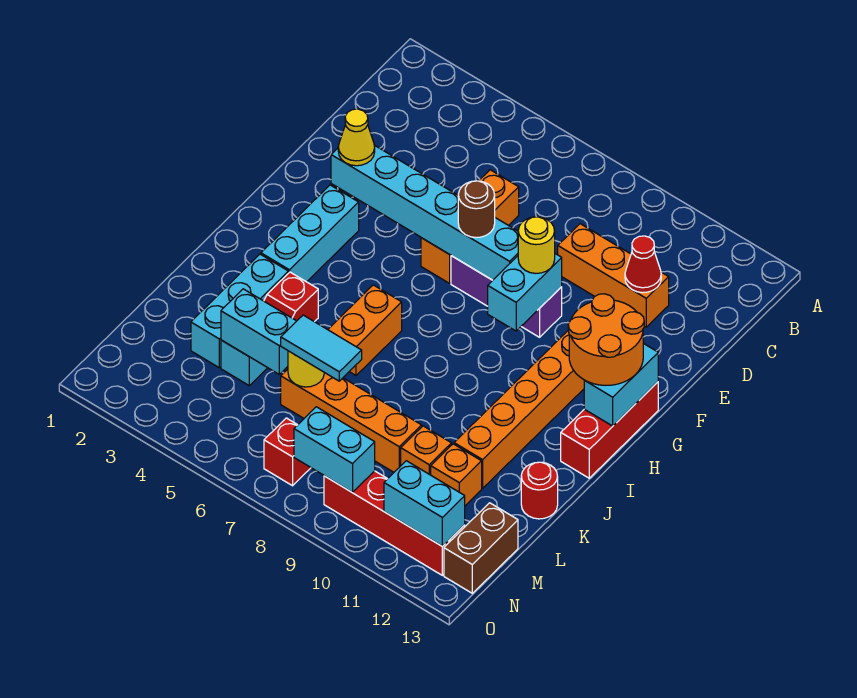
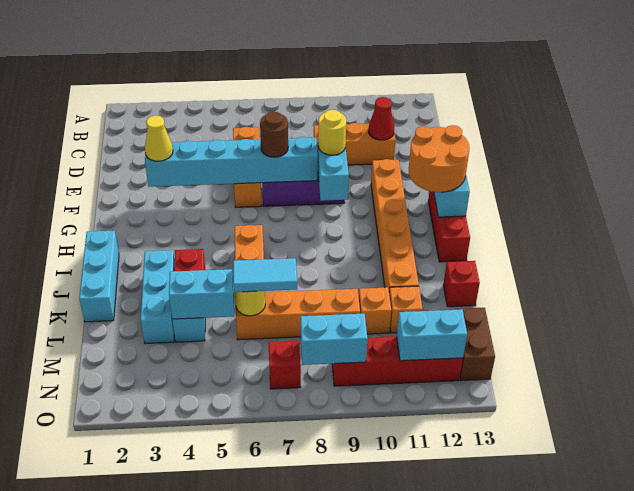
cyan 1x3 brick [261,185,359,282] -> cyan 1x3 brick moved to [79,231,119,322]
red 1x1 round brick [521,462,558,519] -> red 1x1 brick [443,261,480,307]

